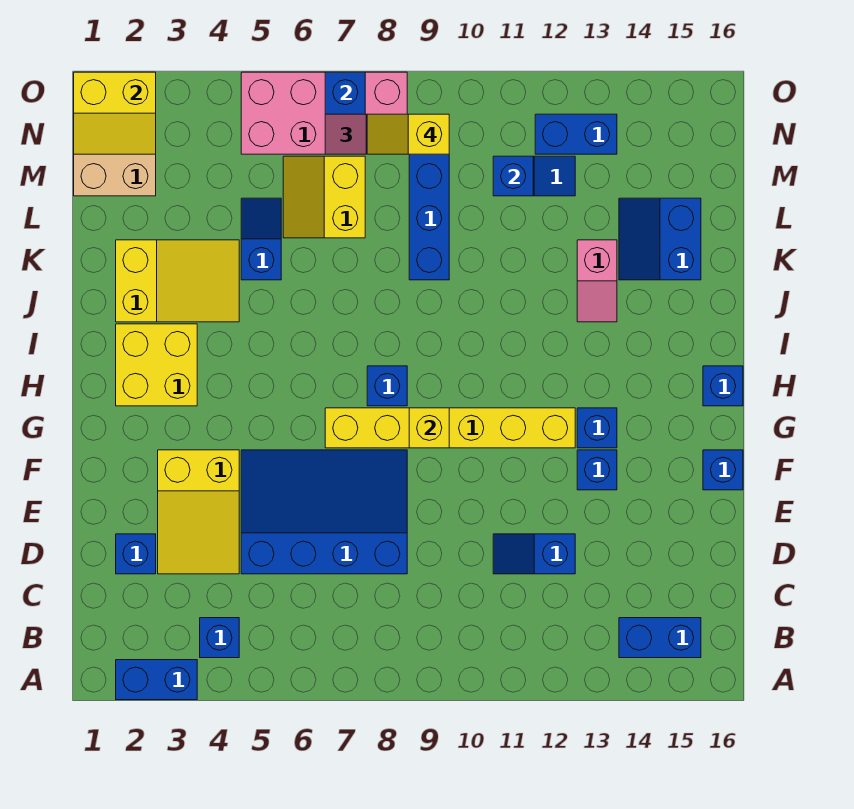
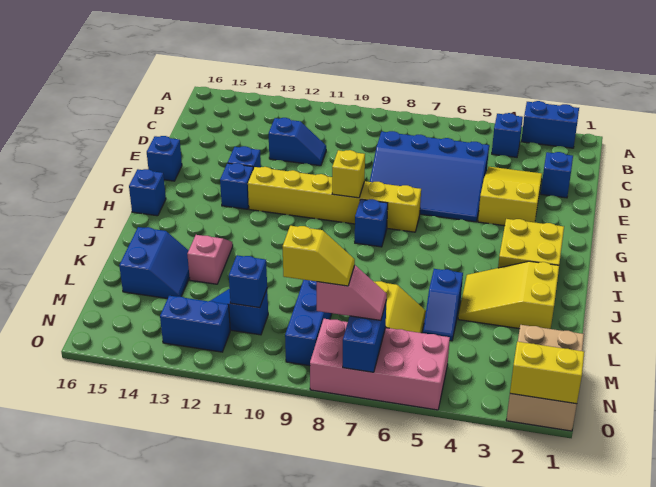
blue 1x2 brick [619,618,701,658] -> none

